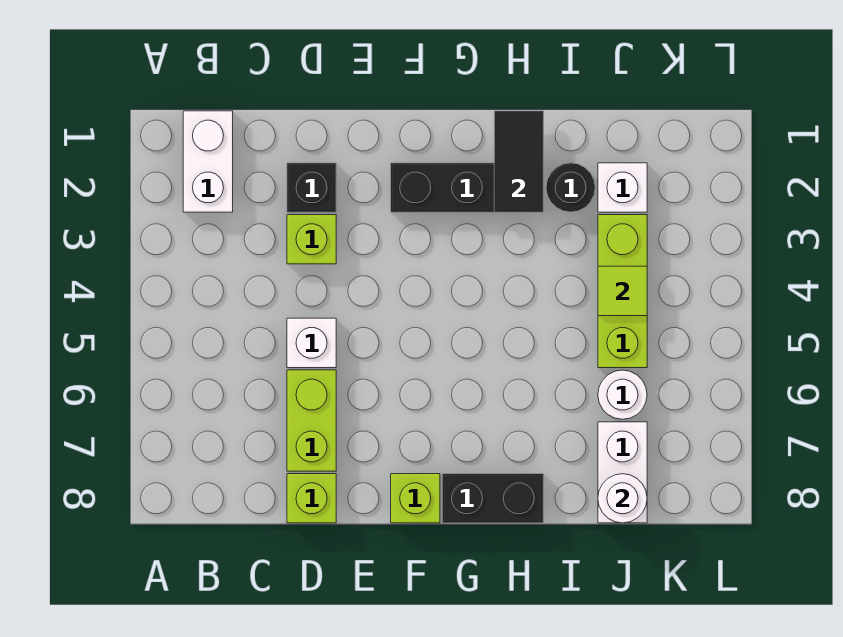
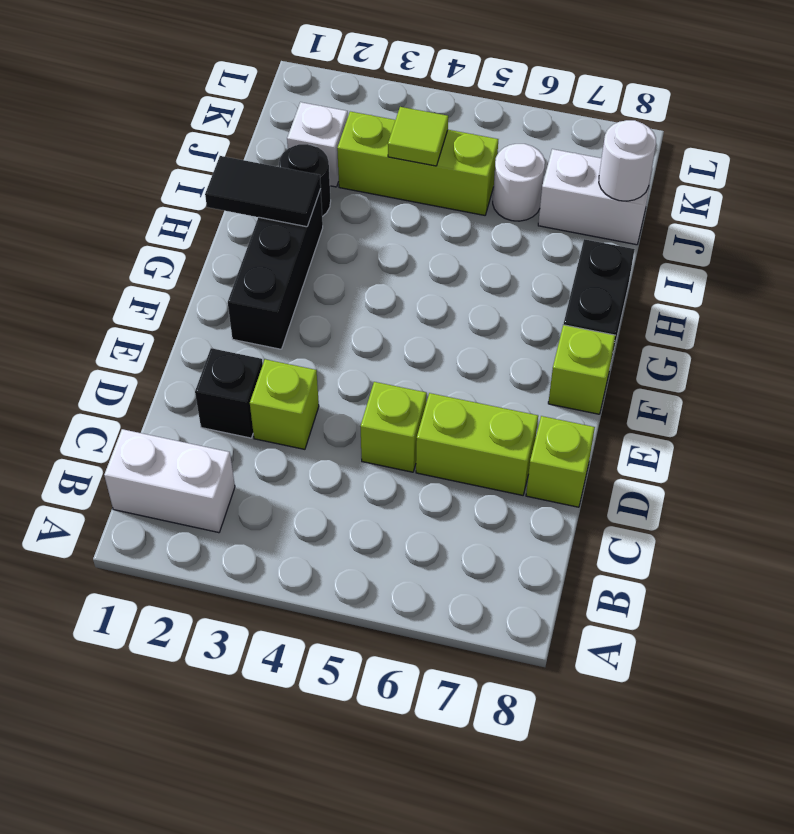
white 1x1 brick [287,318,336,368] -> lime 1x1 brick [360,382,427,472]

